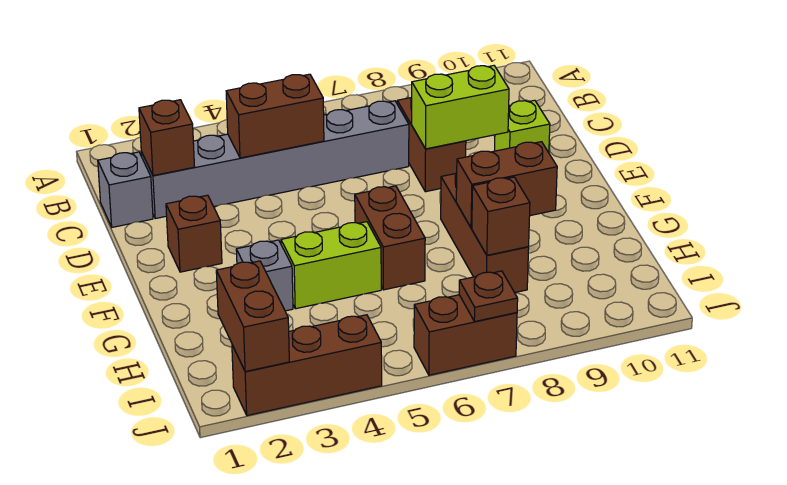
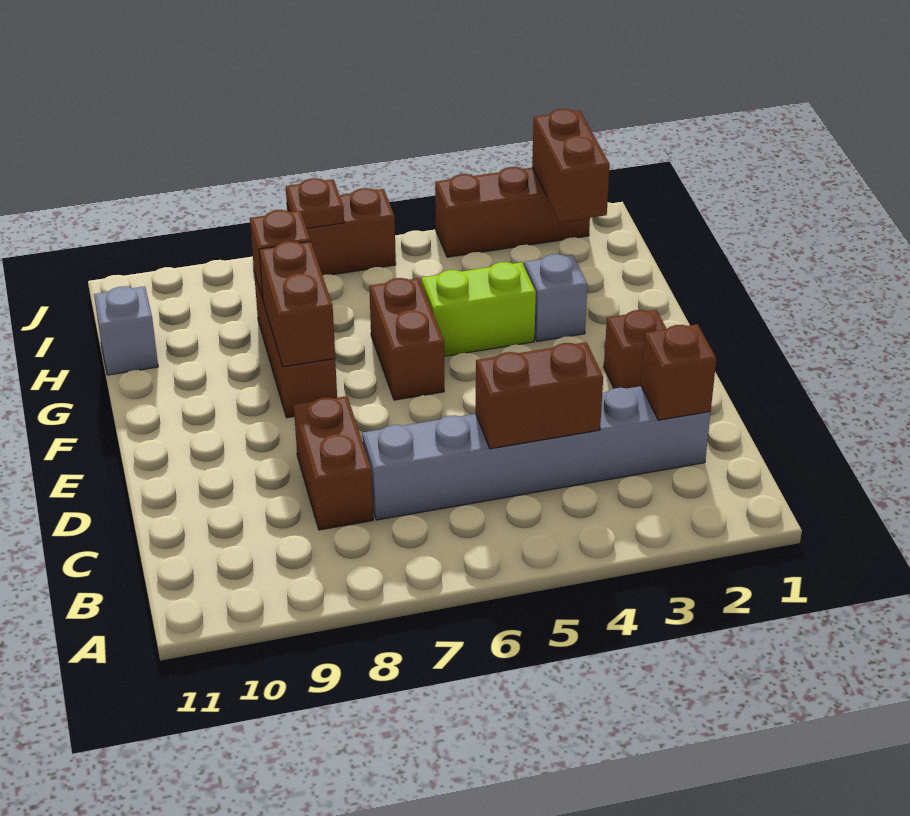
grey 1x1 brick [98,152,153,227] -> grey 1x1 brick moved to [94,286,158,375]
lime 1x2 brick [412,66,509,149] -> none
lime 1x1 brick [495,100,550,153] -> none
brown 1x2 brick [456,142,557,228] -> brown 1x2 brick turned to [259,241,335,367]

